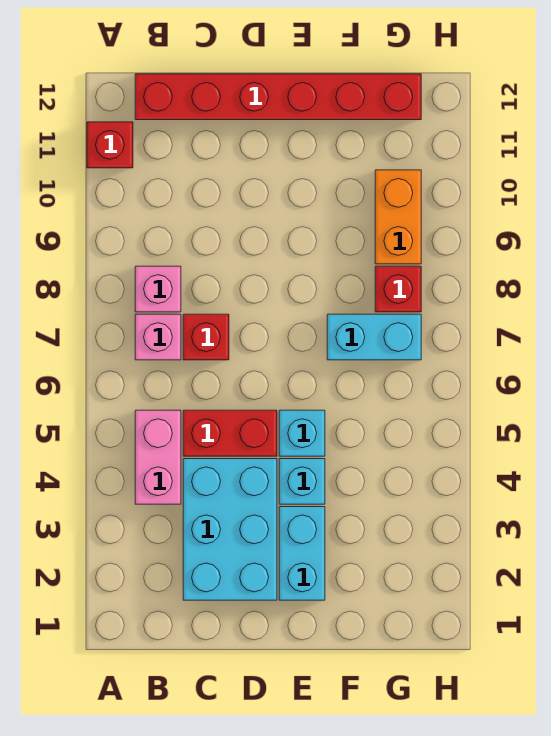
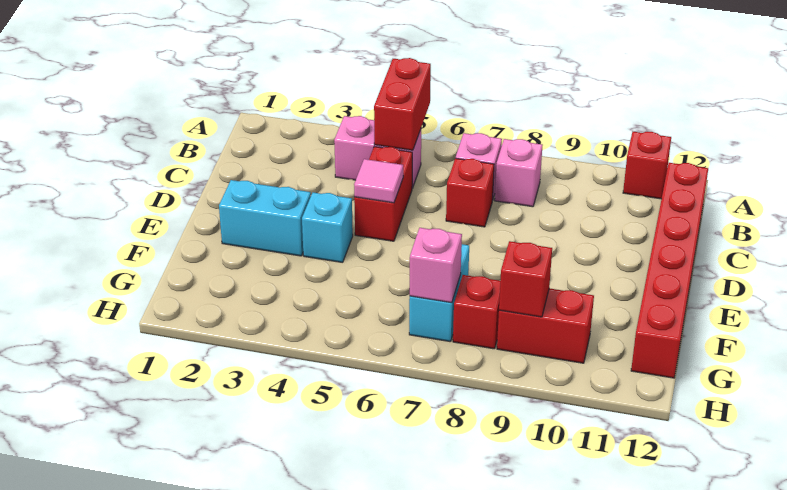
none -> red 1x2 brick [374,58,431,150]
cyan 2x3 brick [183,459,277,600] -> none
none -> pink 1x1 tile [354,159,403,203]
cyan 1x1 brick [279,410,325,456] -> none
none -> pink 1x1 brick [410,228,462,303]
orange 1x2 brick [375,170,421,264] -> red 1x2 brick [497,288,594,363]
none -> red 1x1 brick [499,241,552,317]

